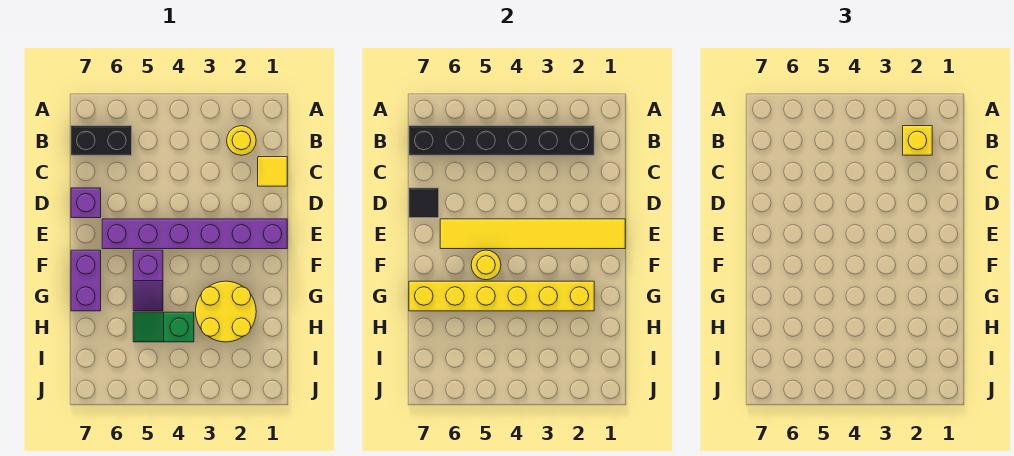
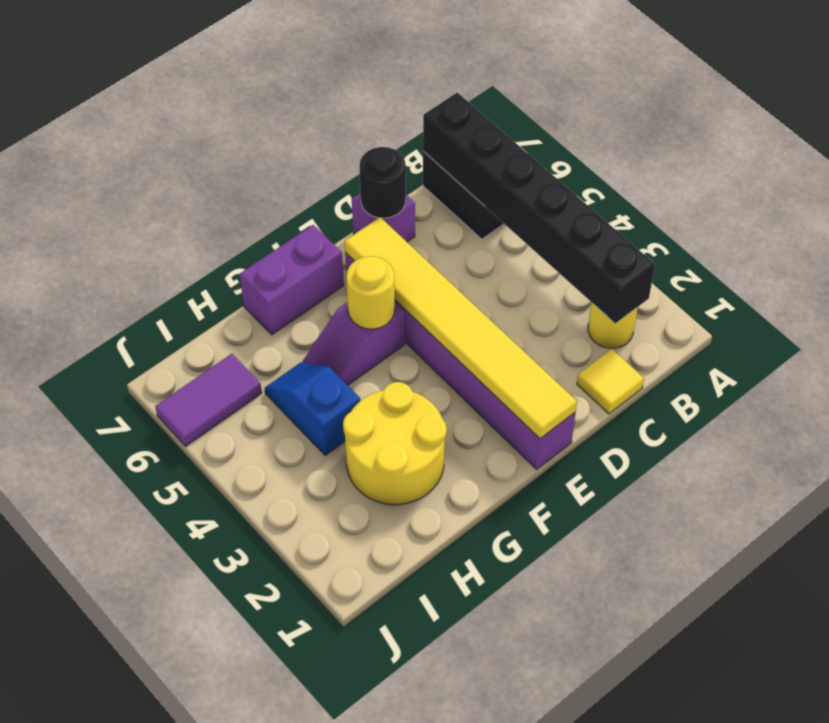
yellow 1x1 brick [903,126,932,155] -> none
black 1x1 tile [409,188,439,218] -> black 1x1 round brick [359,147,406,218]
yellow 1x6 brick [409,281,594,311] -> none
green 1x2 slope [133,312,194,342] -> blue 1x2 slope [265,362,360,455]
none -> purple 1x2 tile [155,354,262,446]

